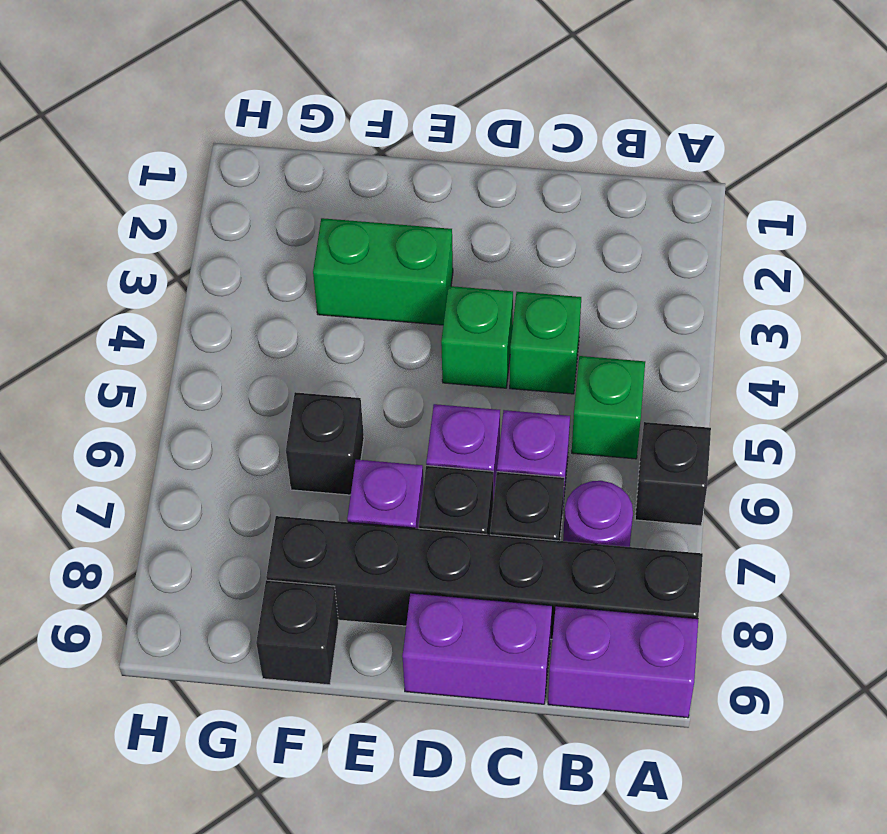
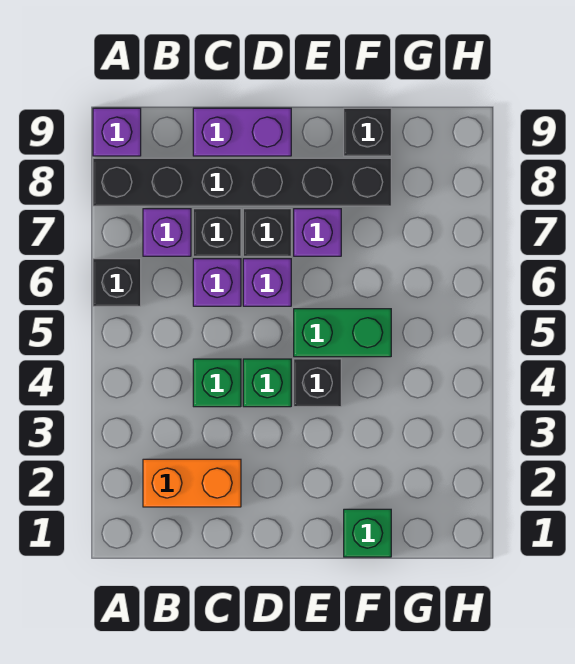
purple 1x2 brick [548,606,698,718] -> purple 1x1 brick [93,108,141,156]
none -> orange 1x2 brick [143,459,241,507]
green 1x1 brick [572,356,645,459] -> green 1x1 brick moved to [344,509,391,557]
purple 1x1 round brick [563,481,633,547] -> purple 1x1 brick [143,209,191,256]
green 1x2 brick [313,218,453,325] -> green 1x2 brick moved to [294,309,391,357]
black 1x1 brick [286,392,364,495] -> black 1x1 brick moved to [294,359,341,407]

